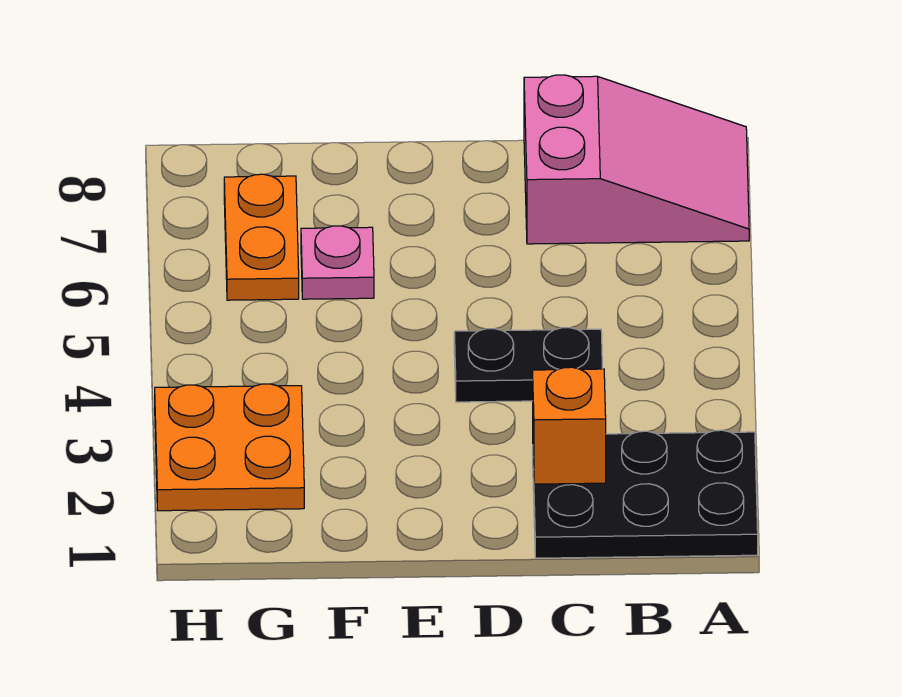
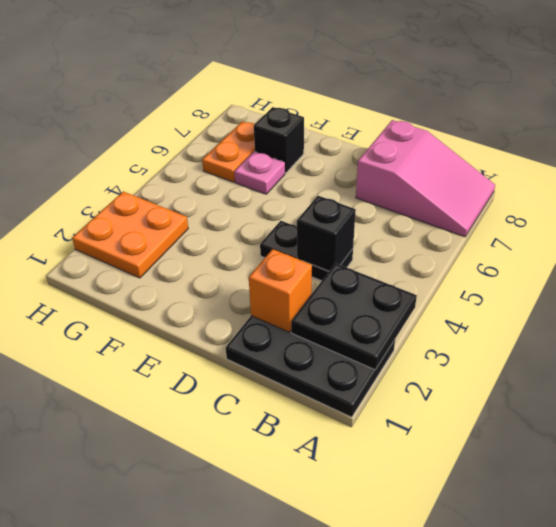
none -> black 2x2 plate [291,263,417,370]
none -> black 1x1 brick [297,196,356,271]
none -> black 1x1 brick [254,107,304,173]

